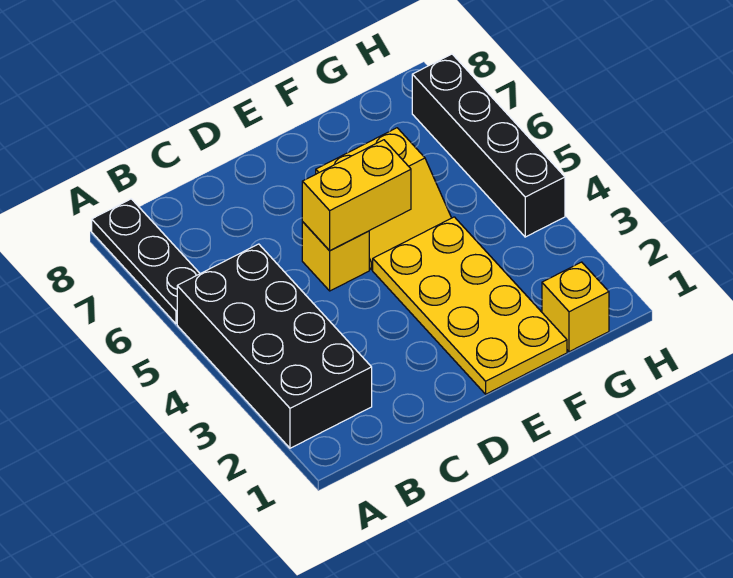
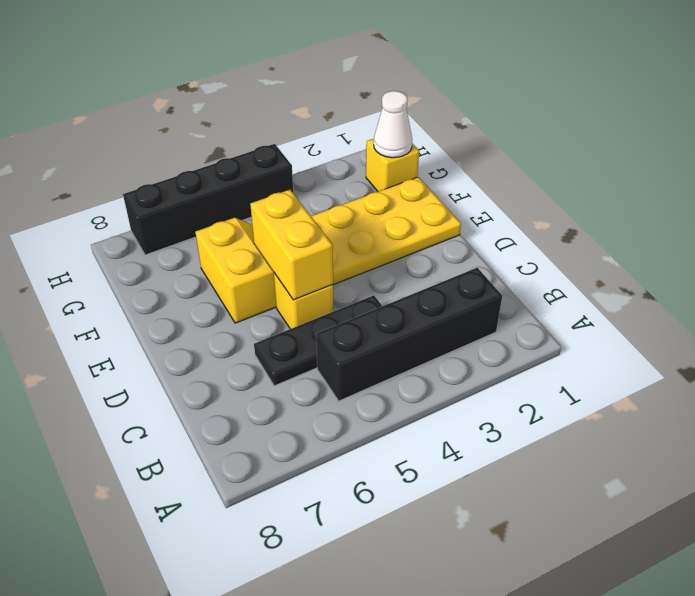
black 2x4 brick [177,244,372,448] -> black 1x4 brick [316,268,502,401]
black 1x3 plate [92,199,200,324] -> black 1x3 plate moved to [254,295,382,386]
none -> white 1x1 cone [374,91,412,158]

